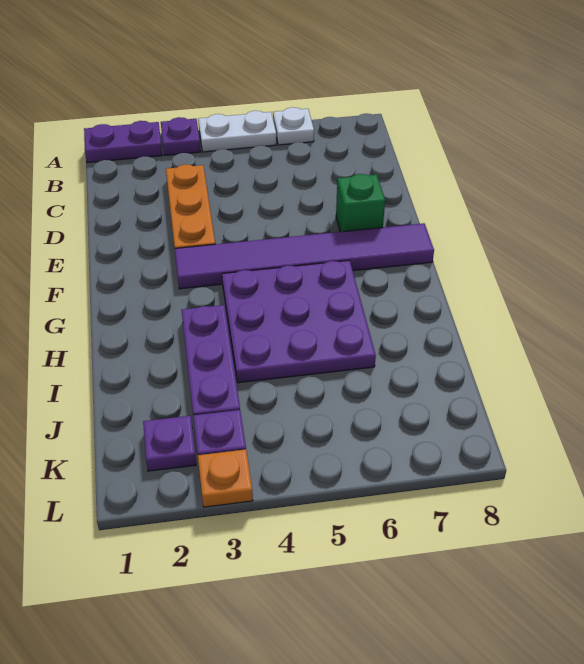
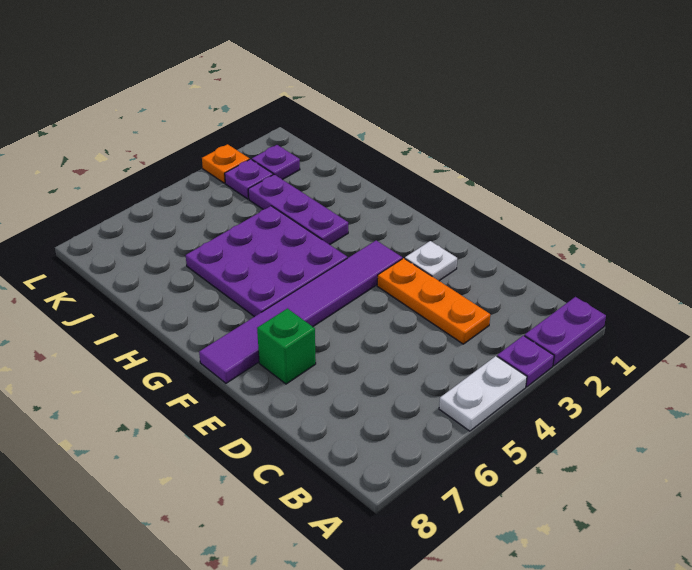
white 1x1 plate [273,107,314,145] -> white 1x1 plate moved to [405,241,457,281]

